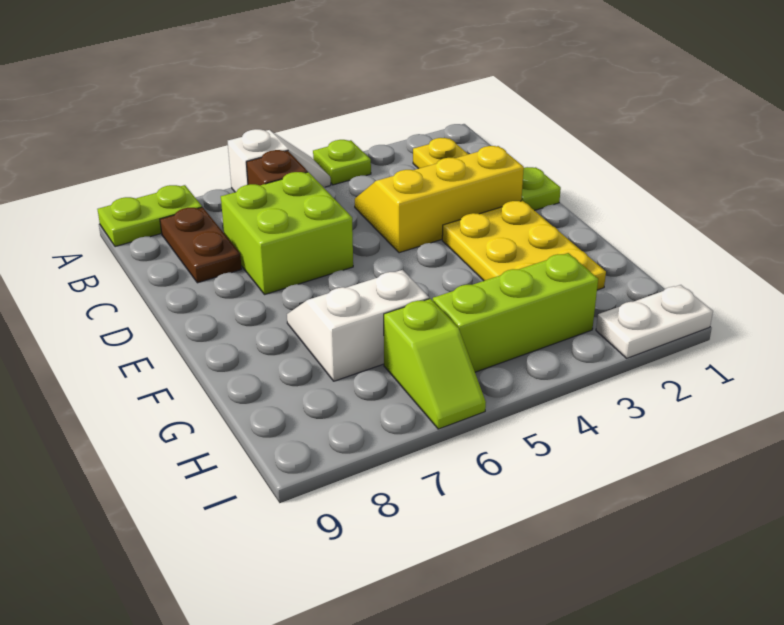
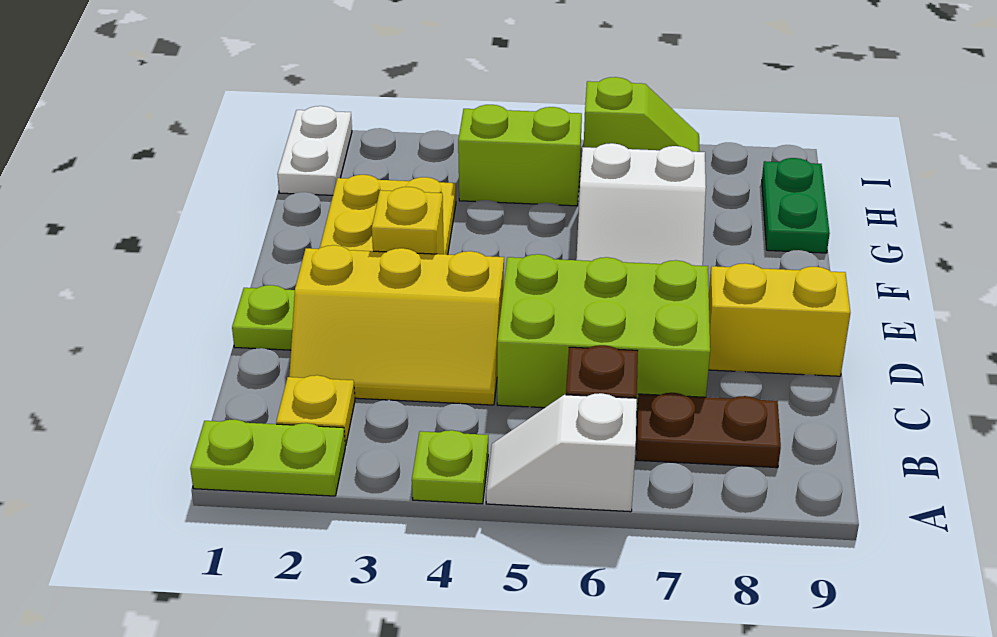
lime 1x2 plate [97,185,202,247] -> lime 1x2 plate moved to [190,419,345,496]
brown 1x2 plate [160,207,242,283] -> brown 1x2 plate turned to [636,393,781,468]
lime 2x2 brick [221,172,353,295] -> lime 2x3 brick [497,254,710,412]
none -> yellow 1x2 brick [709,263,850,376]
none -> yellow 1x1 brick [372,187,444,254]
none -> green 1x2 plate [762,158,830,253]
lime 1x3 brick [433,253,598,372] -> lime 1x2 brick [458,105,582,206]
lime 1x2 slope [384,299,486,429] -> lime 1x2 slope turned to [584,77,700,152]
white 1x2 plate [596,285,713,358] -> white 1x2 plate turned to [277,106,352,195]

